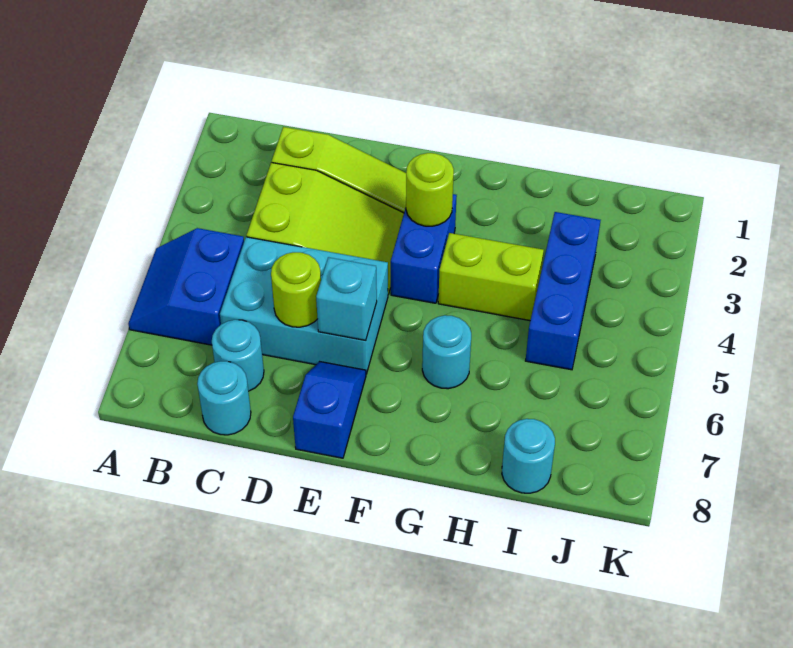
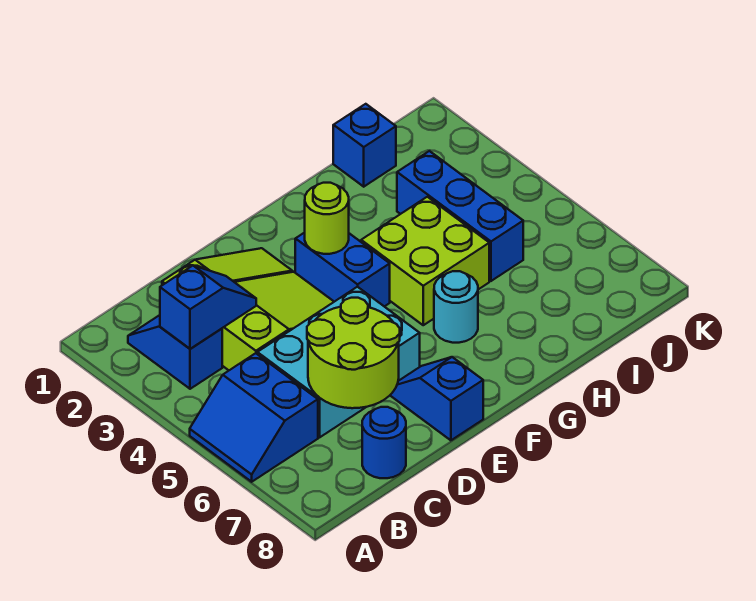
none -> blue 1x2 slope [128,315,222,389]
none -> blue 1x2 slope [160,266,256,349]
cyan 1x1 round brick [212,320,264,391] -> none
cyan 1x1 round brick [197,361,251,435] -> blue 1x1 round brick [362,407,406,478]
lime 1x1 round brick [271,252,321,327] -> lime 2x2 round brick [307,298,400,408]
cyan 1x1 brick [316,257,377,341] -> none
lime 1x2 brick [438,233,544,321] -> lime 2x2 brick [361,197,489,325]
none -> blue 1x1 brick [333,104,396,187]
cyan 1x1 round brick [502,419,555,493] -> none

